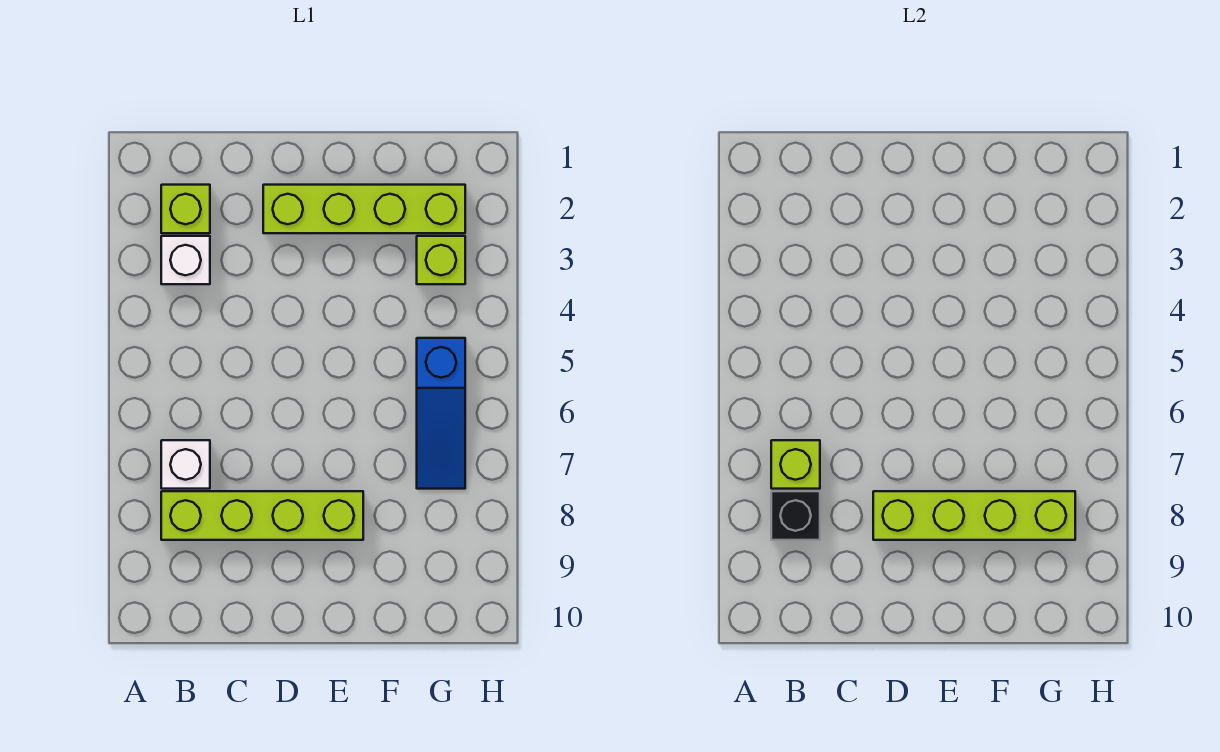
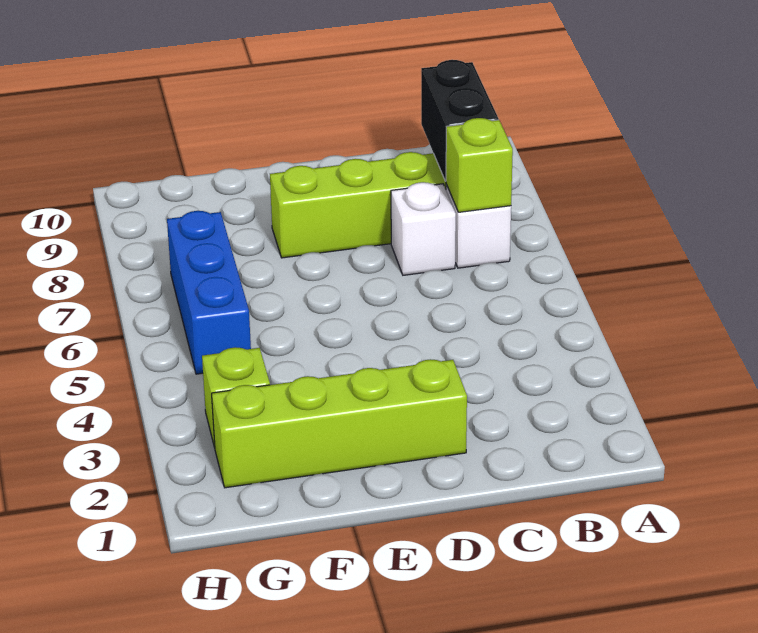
lime 1x1 brick [161,185,210,233] -> none
white 1x1 brick [161,236,210,284] -> white 1x1 brick moved to [391,182,456,275]
black 1x1 brick [771,491,820,540] -> black 1x2 brick [421,60,499,181]
lime 1x4 brick [873,491,1075,540] -> none
blue 1x3 slope [417,338,465,489] -> blue 1x3 brick [167,211,251,374]

